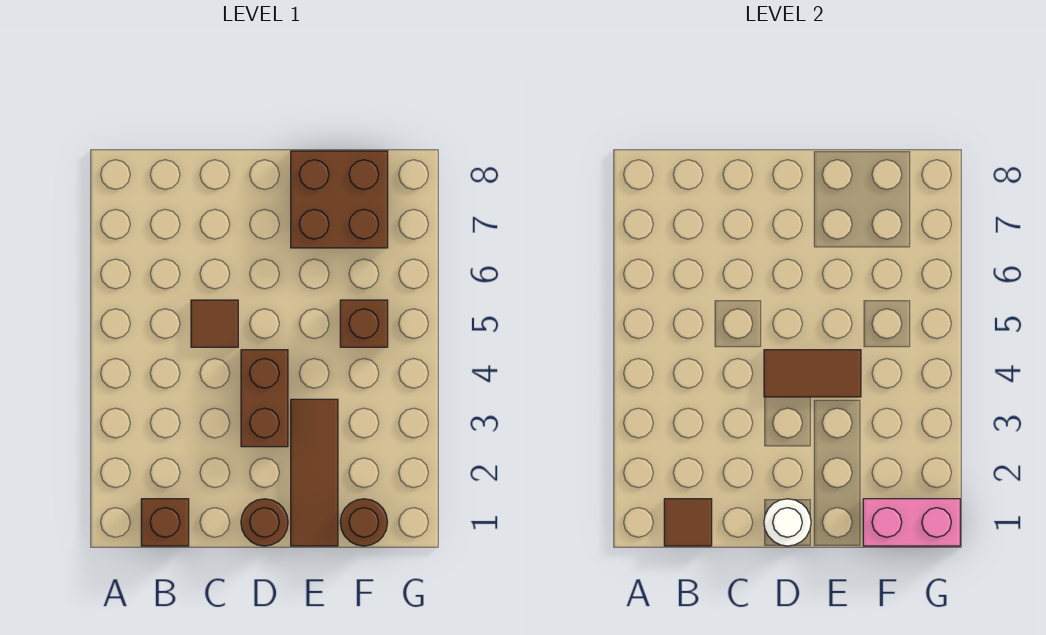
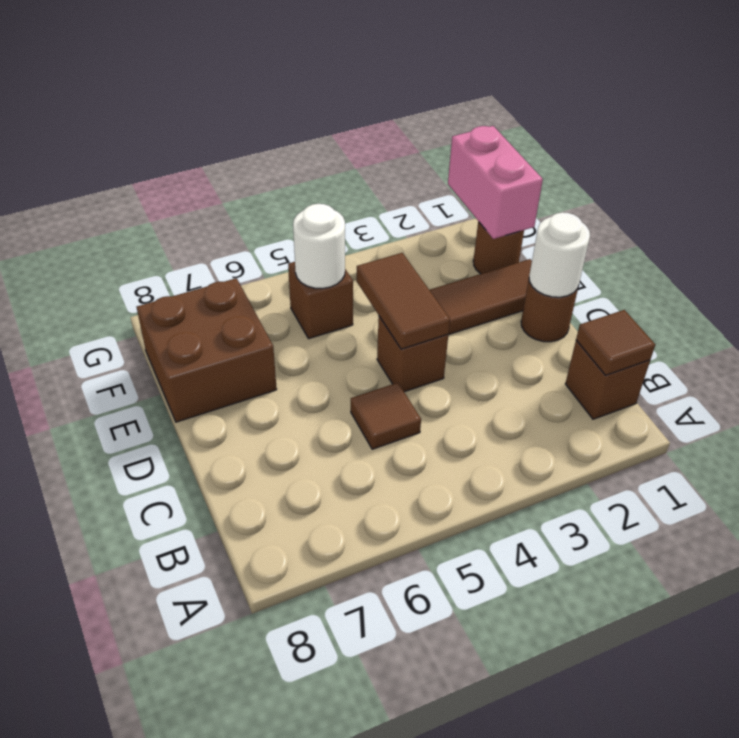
brown 1x2 brick [241,350,288,447] -> brown 1x1 brick [377,317,448,392]
none -> white 1x1 round brick [293,204,345,289]

